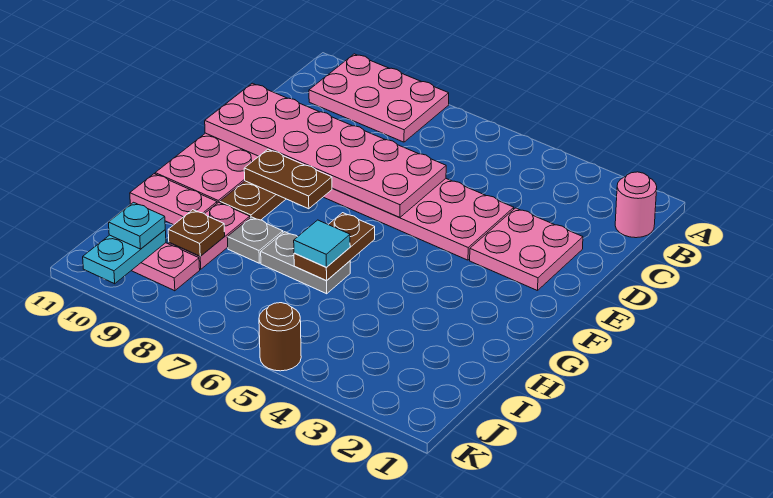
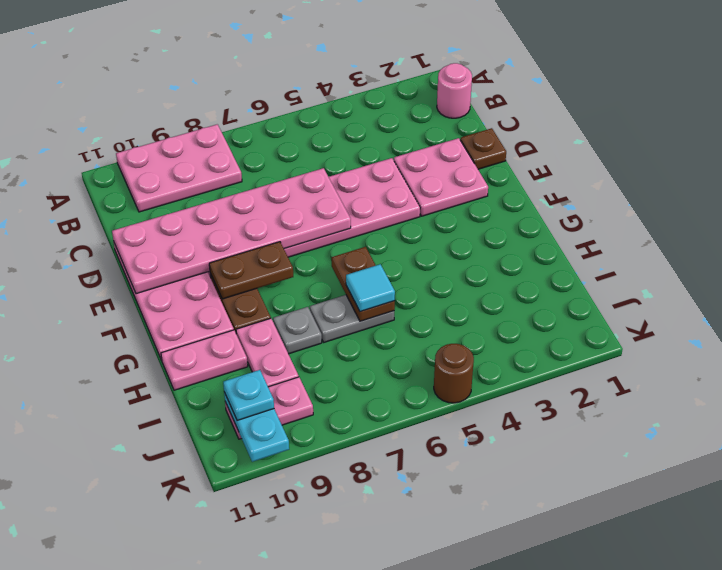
brown 1x1 plate [168,210,225,256] -> brown 1x1 plate moved to [460,128,506,169]

